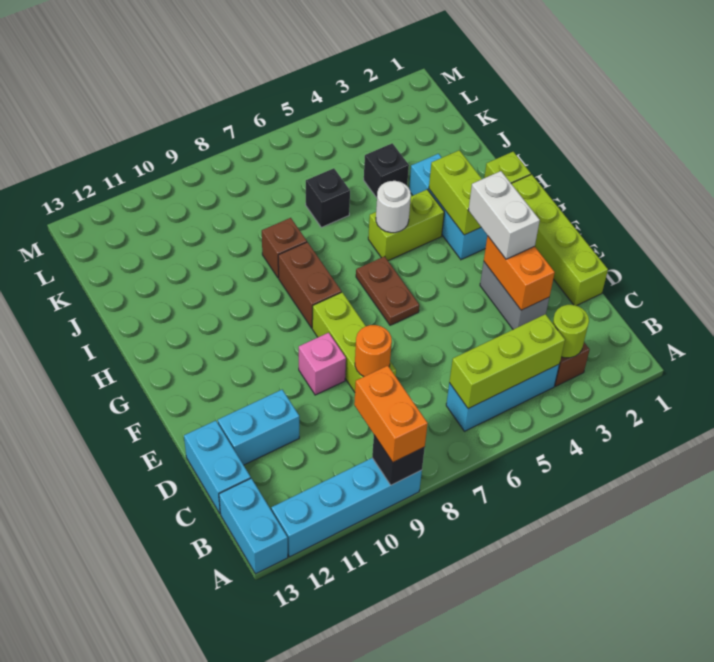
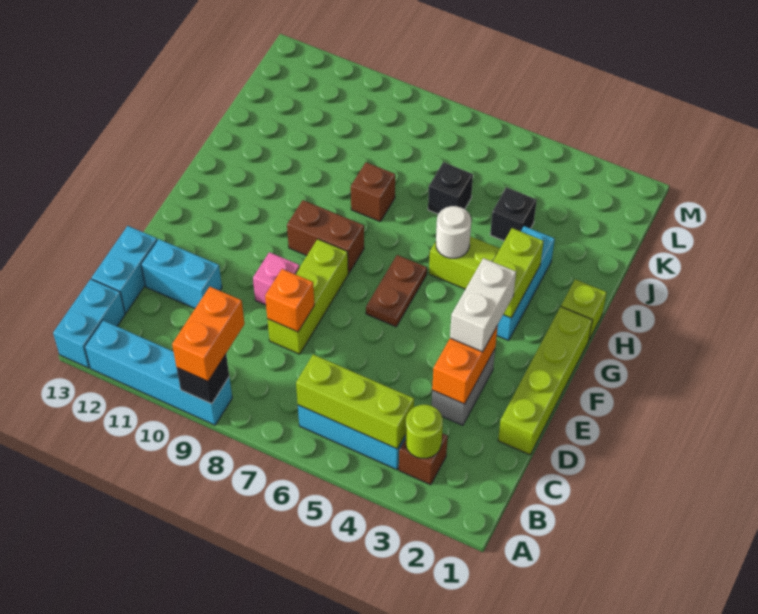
orange 1x1 round brick [355,325,392,376] -> orange 1x1 brick [265,269,314,332]
brown 1x2 brick [278,242,342,328] -> brown 1x2 brick turned to [287,200,364,273]

